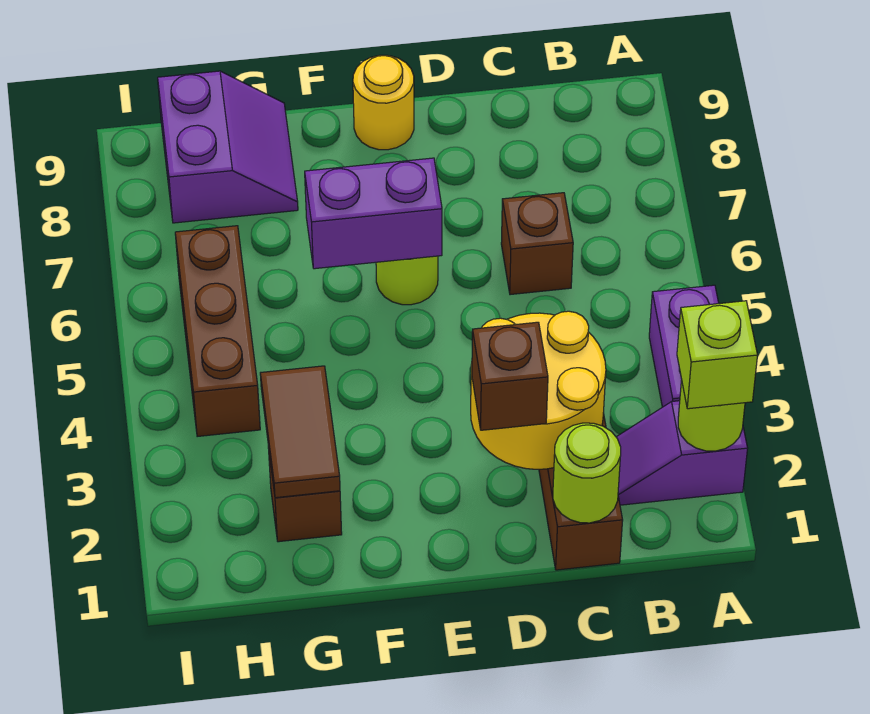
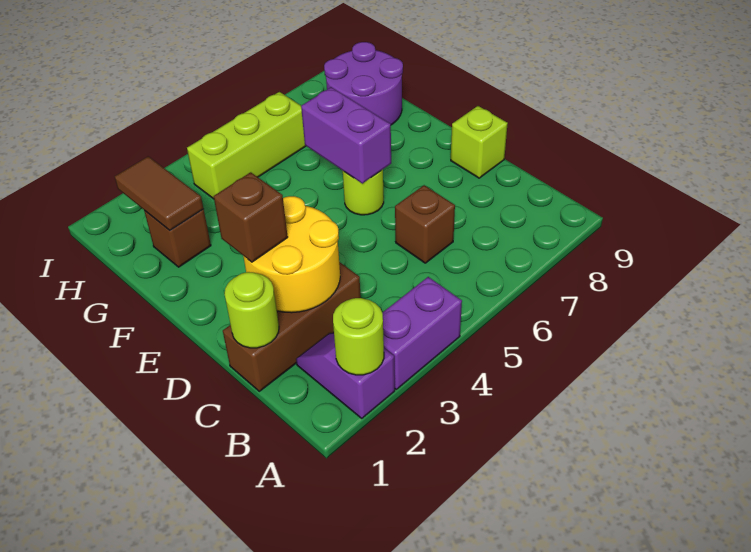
lime 1x1 brick [677,301,758,409] -> lime 1x1 brick moved to [451,106,508,178]
yellow 1x1 round brick [353,55,414,150] -> none
brown 1x2 tile [260,366,340,498] -> brown 1x2 tile turned to [115,156,203,230]
purple 2x2 slope [158,71,298,223] -> purple 2x2 round brick [324,42,403,125]
brown 1x3 brick [175,226,260,437] -> lime 1x3 brick [187,92,305,199]

